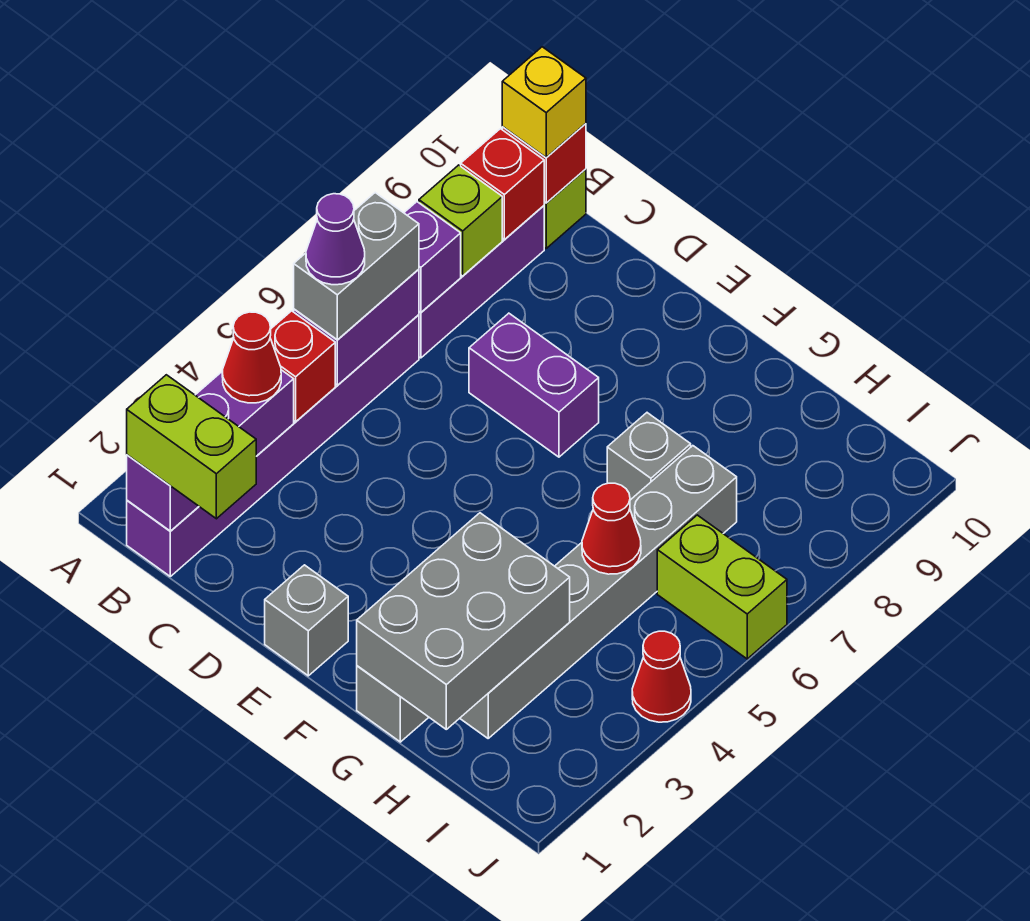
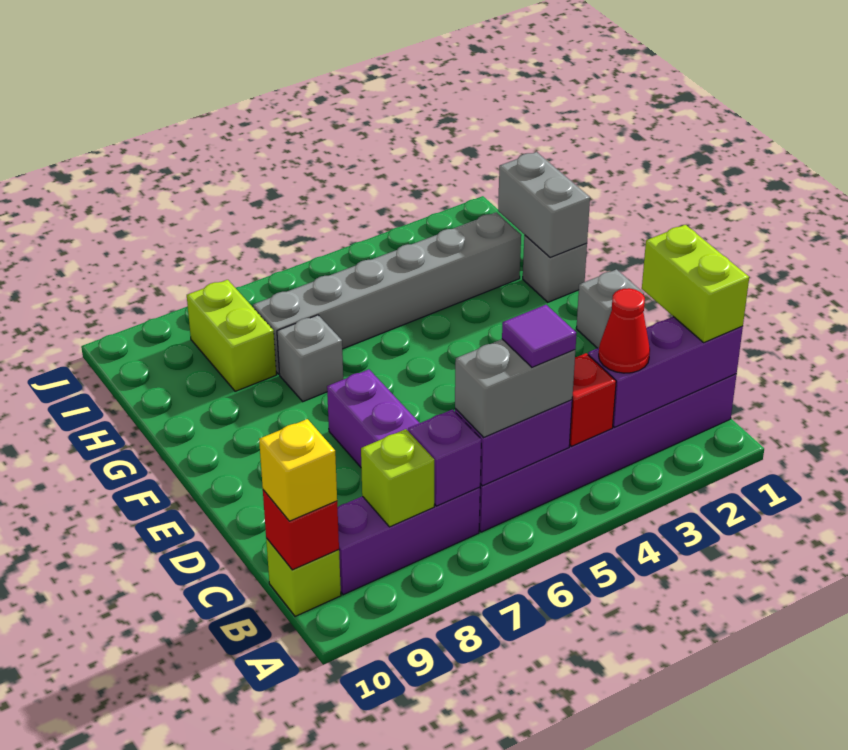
purple 1x1 cone [306,194,365,285] -> purple 1x1 tile [502,305,576,367]
red 1x1 brick [461,129,544,239] -> none
grey 2x3 brick [357,513,570,729] -> grey 1x2 brick [498,152,590,258]
red 1x1 cone [582,483,641,574] -> none
lime 1x2 brick [657,515,787,659] -> lime 1x2 brick moved to [187,280,276,391]
red 1x1 cone [632,631,691,722] -> none

